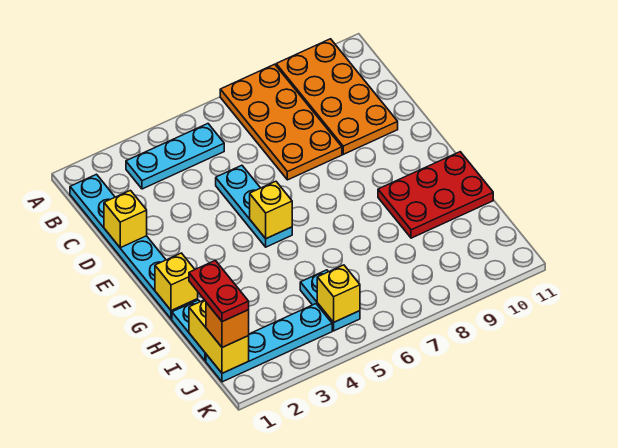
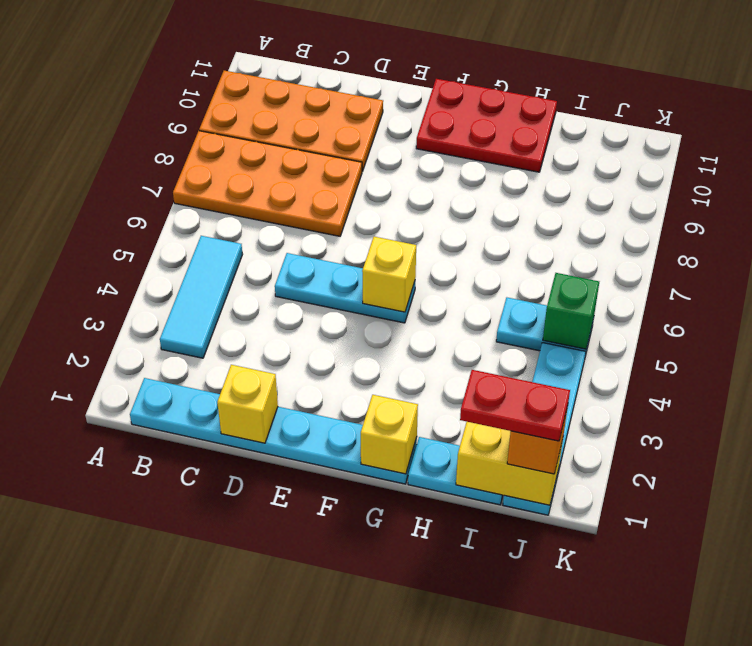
cyan 1x3 plate [126,124,224,189] -> cyan 1x3 tile [160,236,243,358]
red 2x3 plate [378,152,493,238] -> red 2x3 plate turned to [416,79,557,172]
yellow 1x1 brick [317,265,360,322] -> green 1x1 brick [543,273,599,349]

